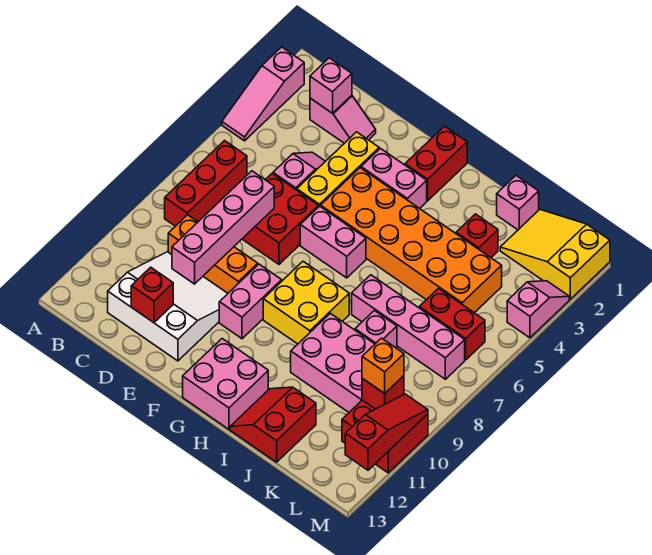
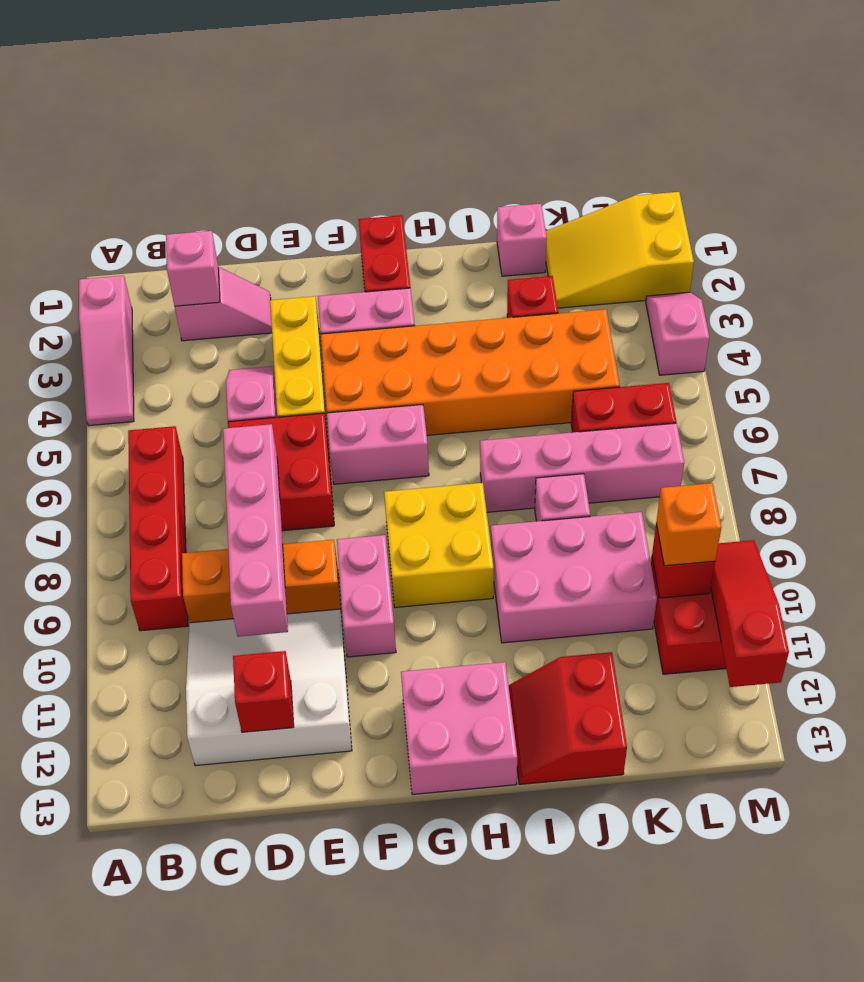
red 1x3 brick [165,141,247,226] -> red 1x4 brick [128,426,188,631]

